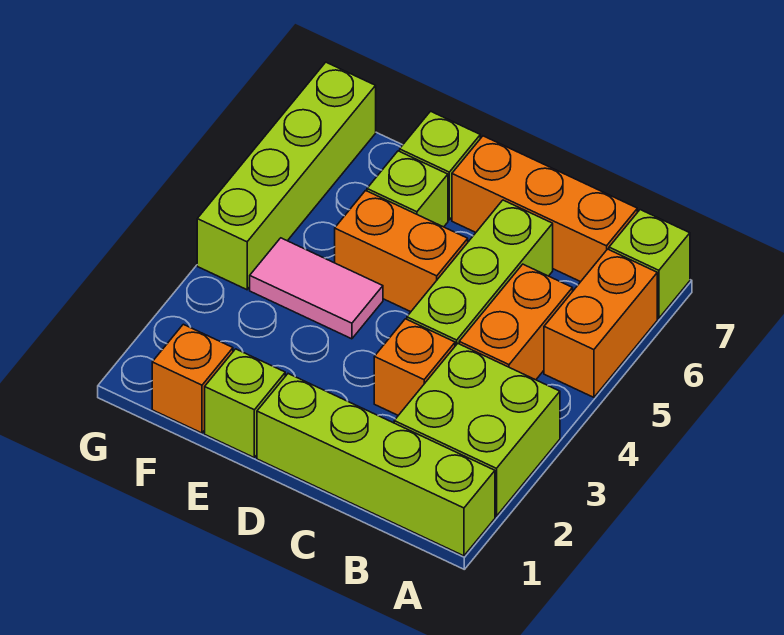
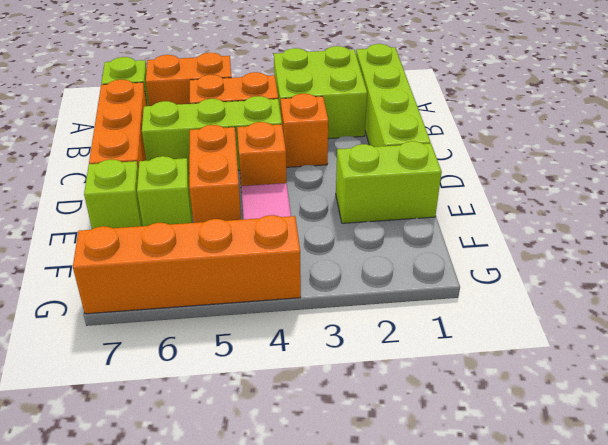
lime 1x1 brick [205,349,285,457] -> lime 1x2 brick [336,141,442,223]
orange 1x1 brick [152,324,233,433] -> orange 1x1 brick moved to [237,122,286,186]
lime 1x4 brick [197,62,376,290] -> orange 1x4 brick [73,215,301,314]

